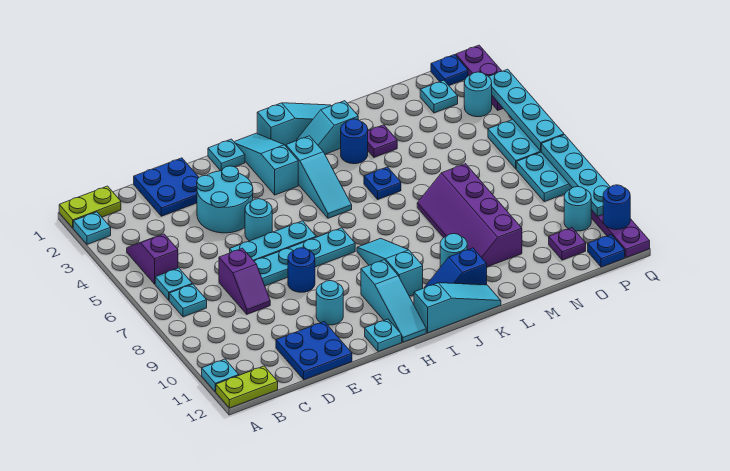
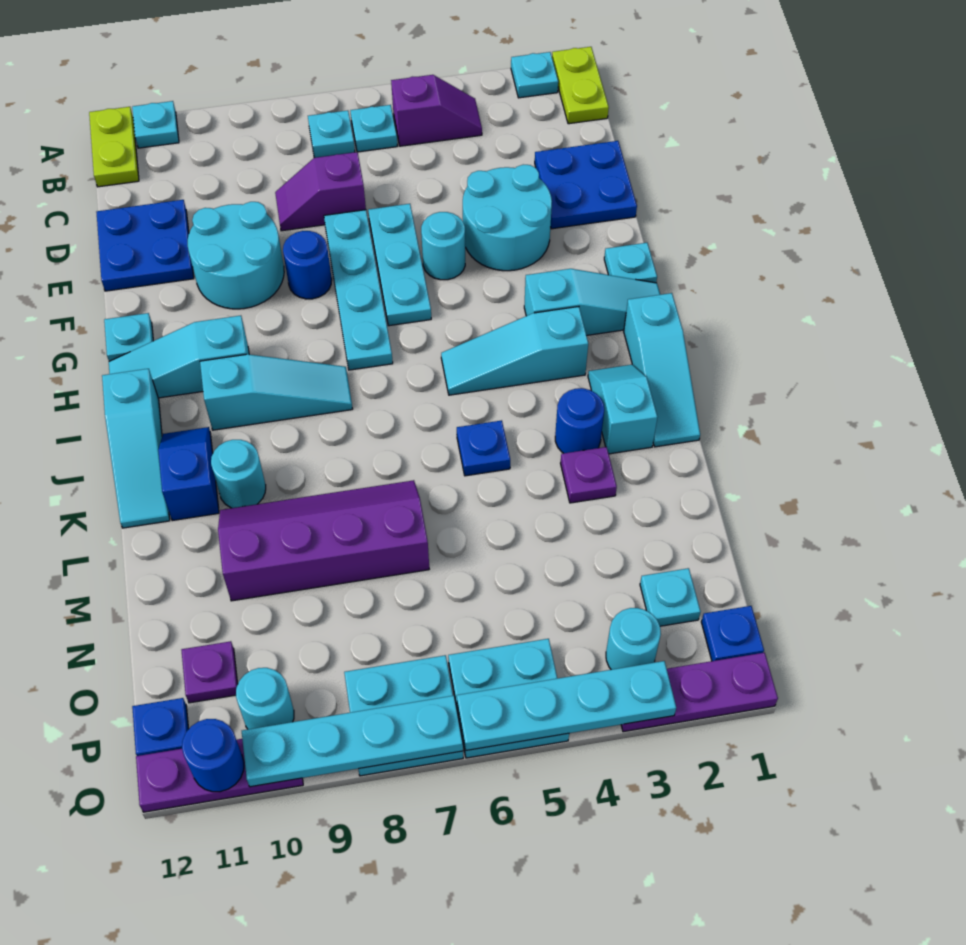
cyan 1x1 round brick [316,281,343,325] -> cyan 2x2 round brick [188,202,284,309]

